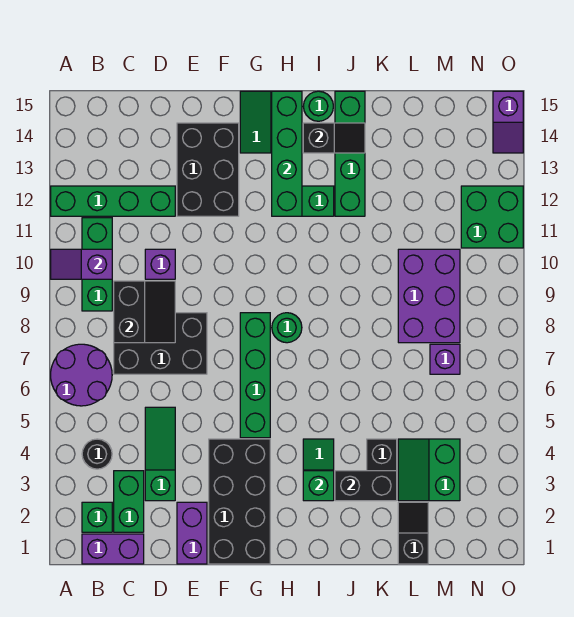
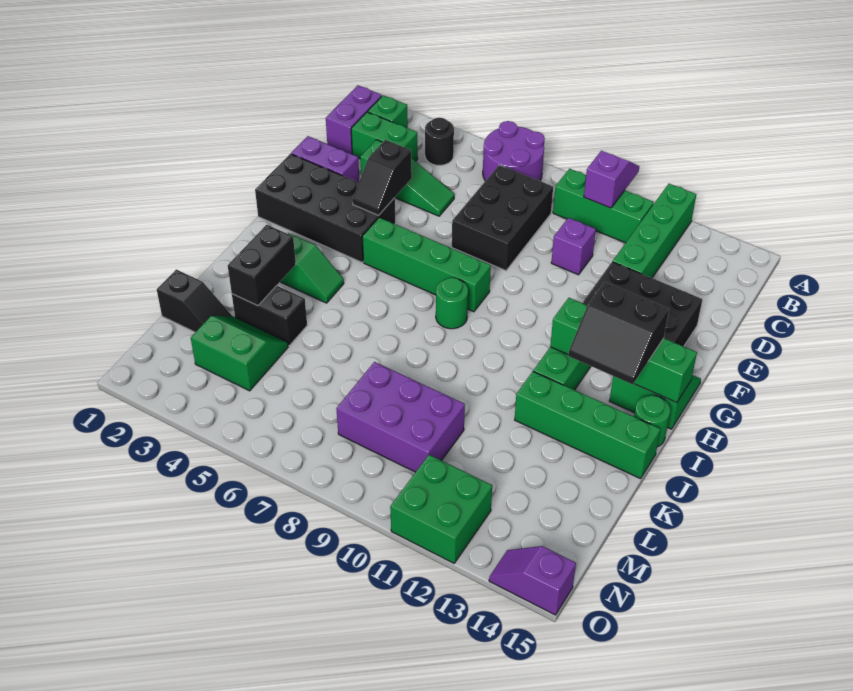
black 2x2 slope [114,281,175,343] -> black 2x2 slope moved to [568,282,669,385]
green 1x1 brick [303,471,334,501] -> none
black 1x2 slope [303,123,365,153] -> black 1x2 slope moved to [352,140,412,215]
purple 1x1 brick [430,344,460,374] -> none

